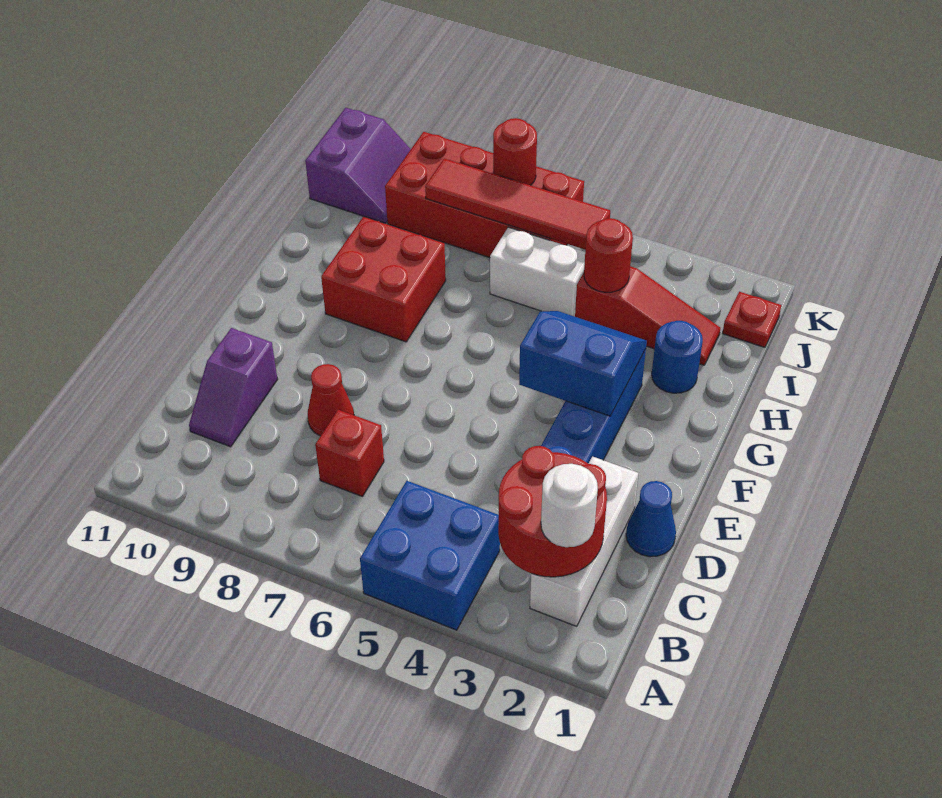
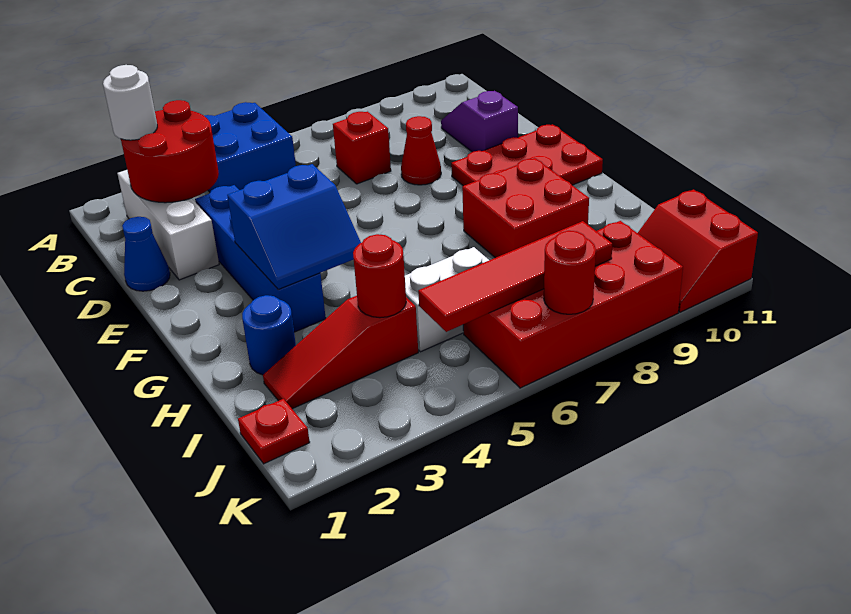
none -> red 2x3 plate [451,124,603,186]
purple 2x2 slope [305,108,411,223] -> red 2x2 slope [638,190,758,312]

